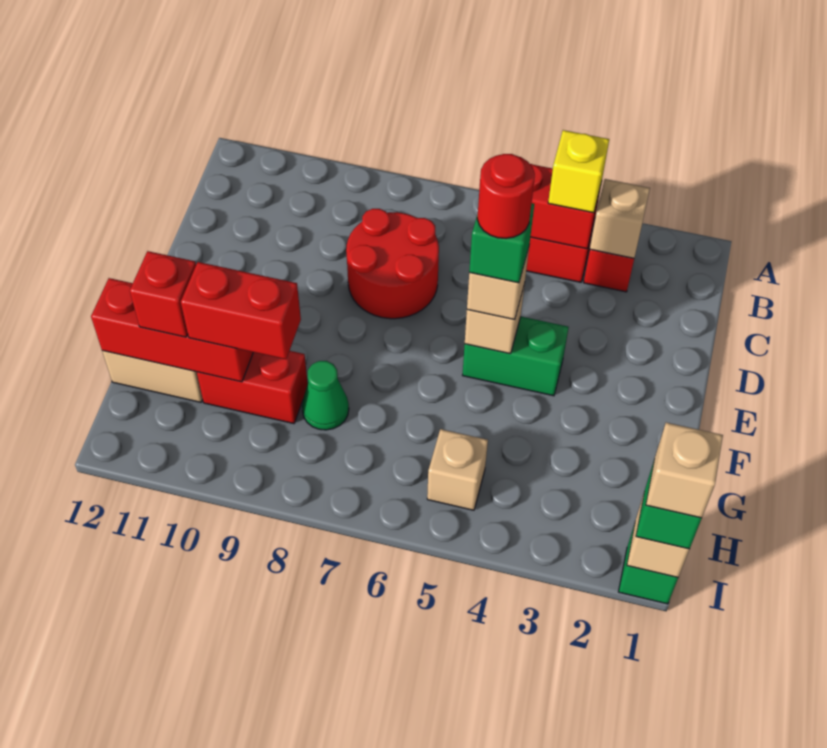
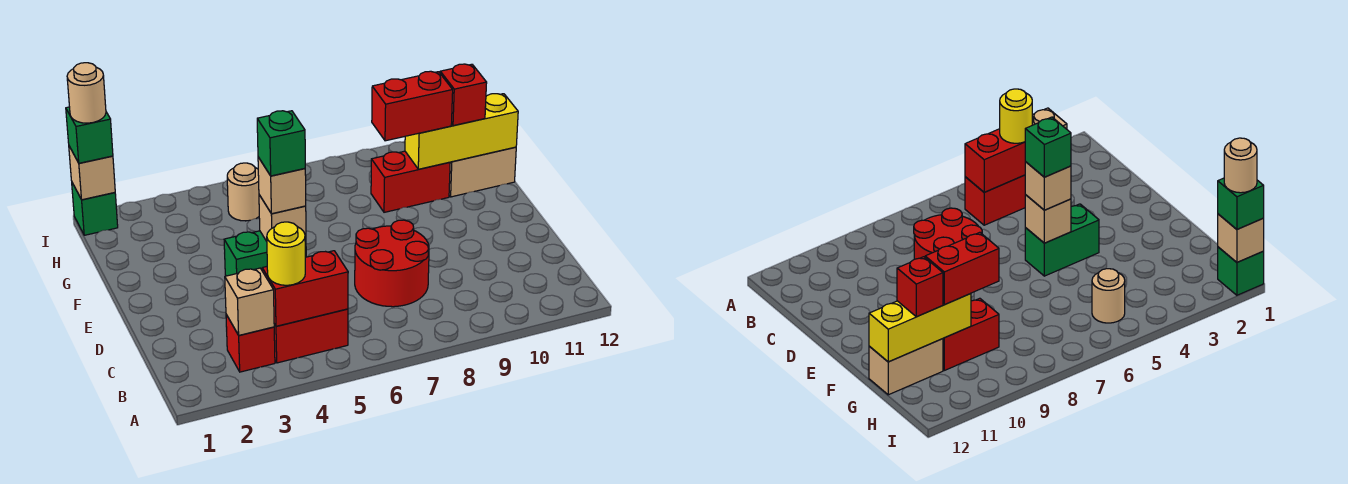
yellow 1x1 brick [548,130,609,213] -> yellow 1x1 round brick [267,222,305,285]
red 1x1 round brick [477,154,535,238] -> none
green 1x1 cone [302,361,349,430] -> none
red 1x3 brick [91,278,253,382] -> yellow 1x3 brick [405,94,518,169]
tan 1x1 brick [427,429,488,510] -> tan 1x1 round brick [227,163,259,221]
tan 1x1 brick [646,423,723,518] -> tan 1x1 round brick [67,63,106,123]

